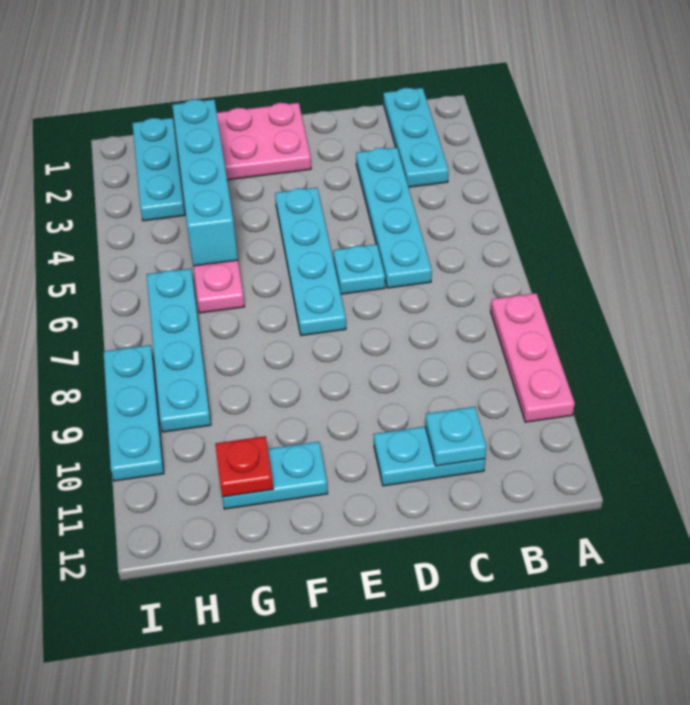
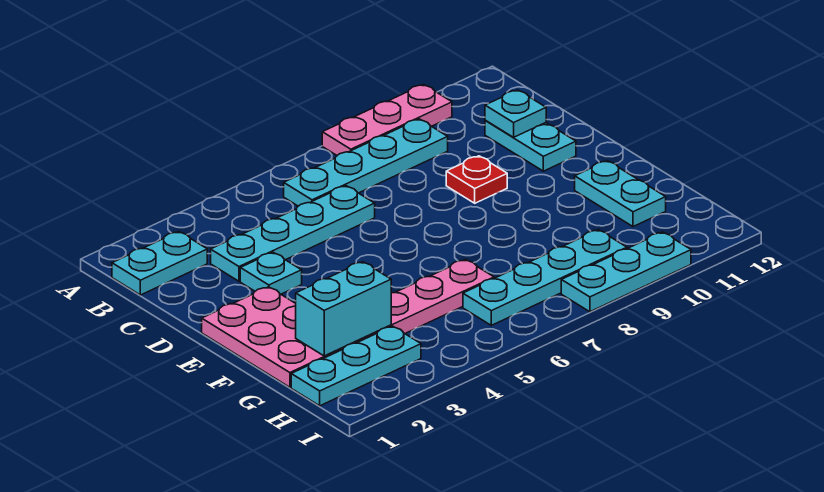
cyan 1x3 plate [384,88,449,187] -> cyan 1x2 plate [112,232,207,295]
cyan 1x1 plate [333,244,385,294] -> cyan 1x1 plate moved to [240,252,302,294]
cyan 1x4 plate [275,188,346,336] -> cyan 1x4 plate moved to [284,119,448,206]
cyan 1x4 brick [172,99,238,266] -> cyan 1x2 brick [296,262,391,356]
red 1x1 plate [215,436,273,497] -> red 1x1 plate moved to [446,156,507,203]

